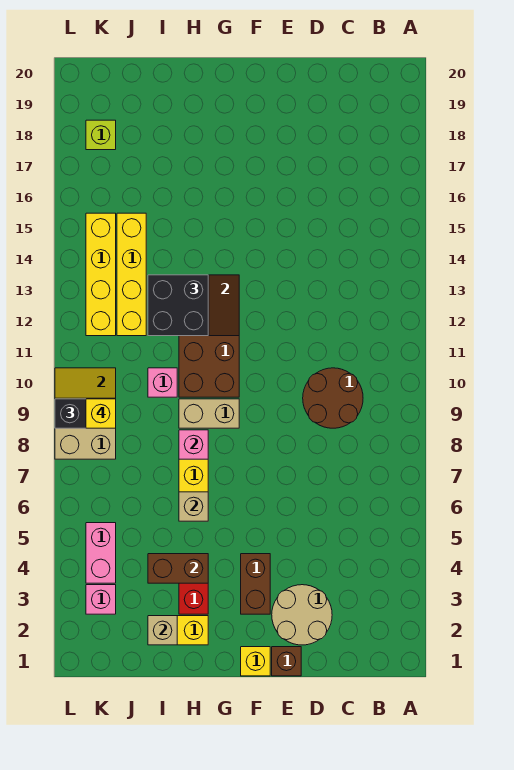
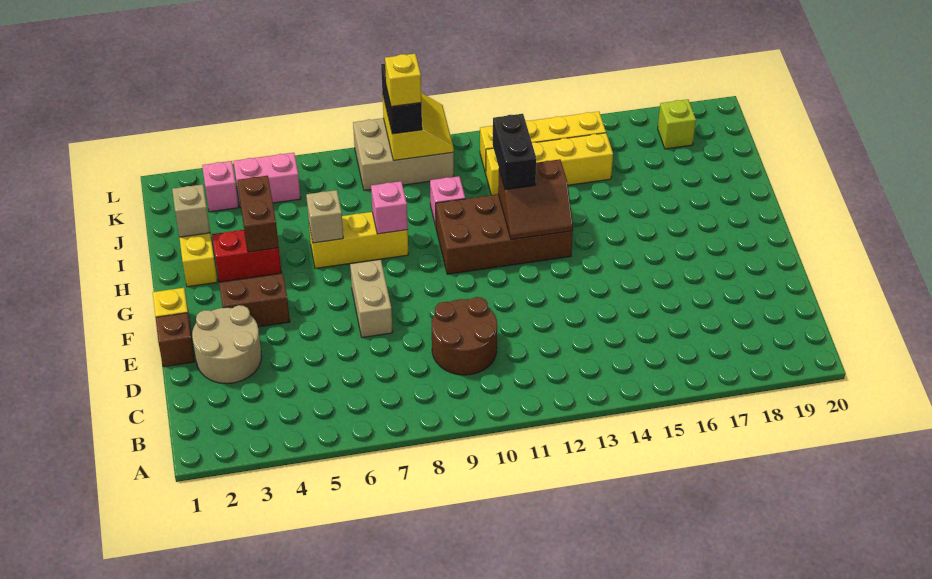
tan 1x2 brick [179,399,239,428] -> tan 1x2 brick moved to [350,260,393,337]
black 2x2 brick [148,275,208,336] -> black 1x2 brick [493,114,536,190]

